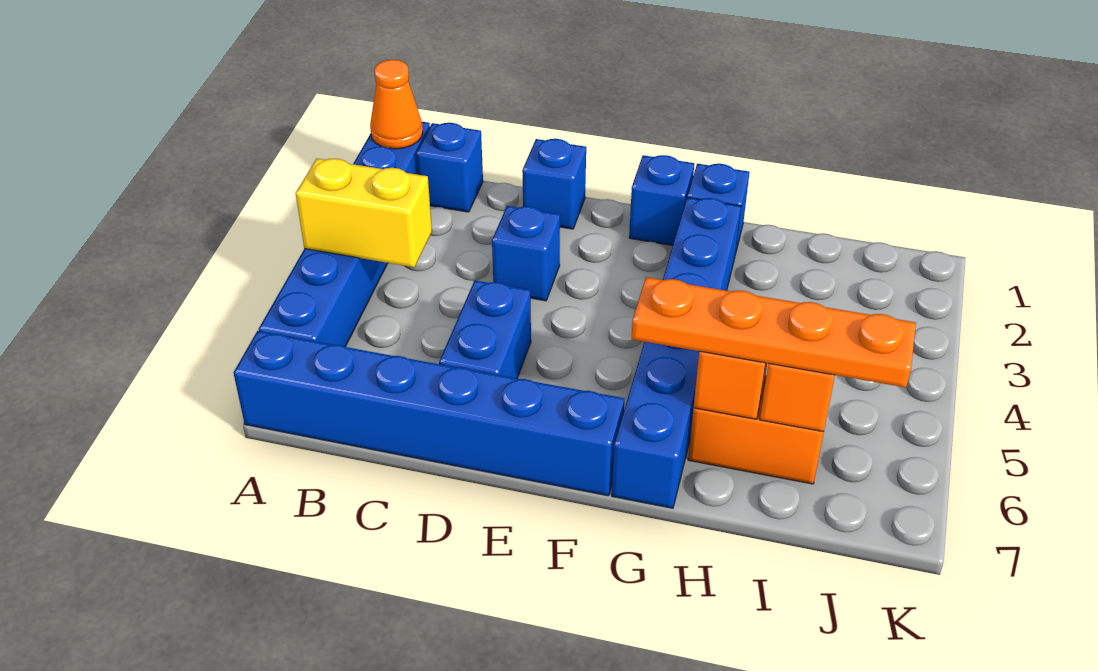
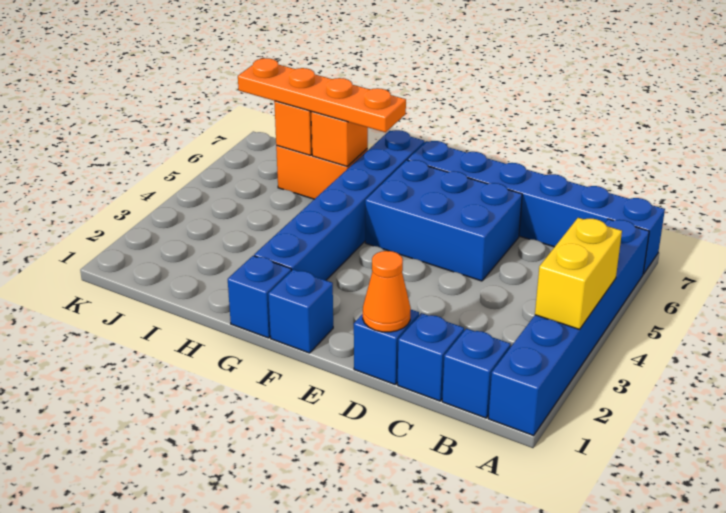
orange 1x1 cone [370,60,423,149] -> orange 1x1 cone moved to [363,251,411,332]
yellow 1x2 brick [296,159,432,267] -> yellow 1x2 brick turned to [535,218,622,329]
blue 1x1 brick [492,206,560,301] -> blue 1x1 brick moved to [398,313,464,401]
blue 1x2 brick [439,280,531,378] -> blue 2x3 brick [365,160,522,281]

